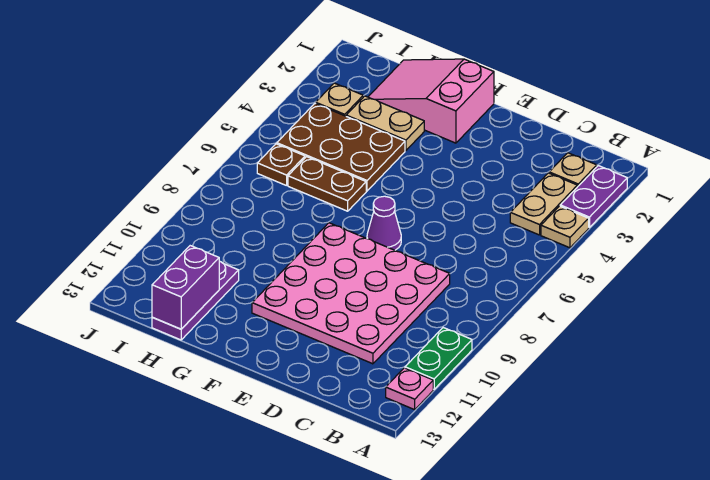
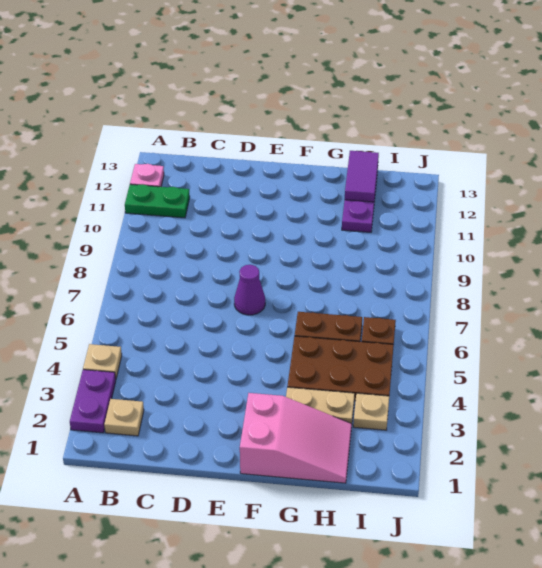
green 1x2 plate [405,328,472,389] -> green 1x2 plate turned to [125,184,190,218]
tan 1x2 plate [510,173,577,235] -> none
pink 4x4 plate [252,223,450,364] -> none
purple 1x2 brick [152,246,219,329] -> purple 1x2 tile [345,151,379,202]

